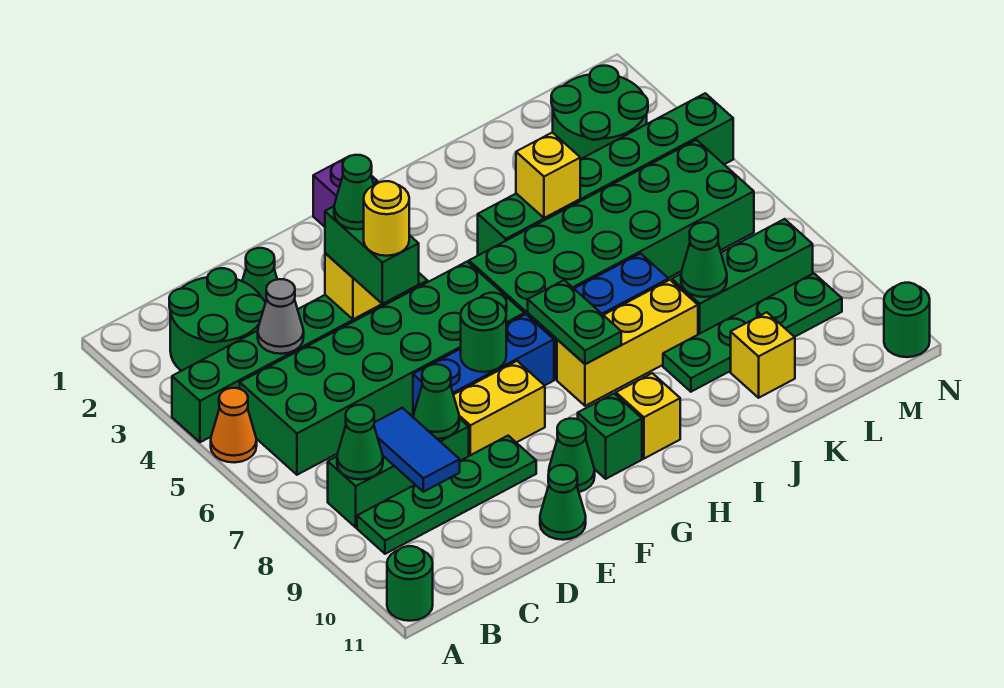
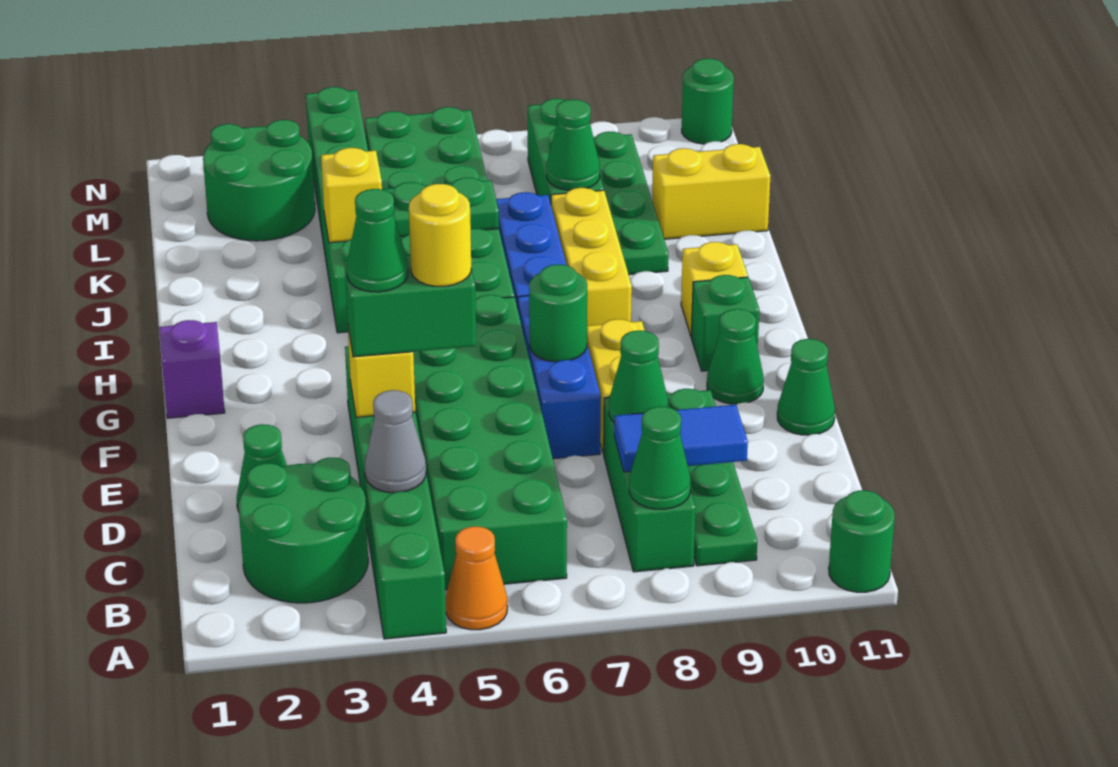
green 1x2 plate [528,280,621,364] -> green 1x2 plate moved to [382,178,499,237]
yellow 1x1 brick [731,312,795,398] -> yellow 1x2 brick [652,144,771,239]

